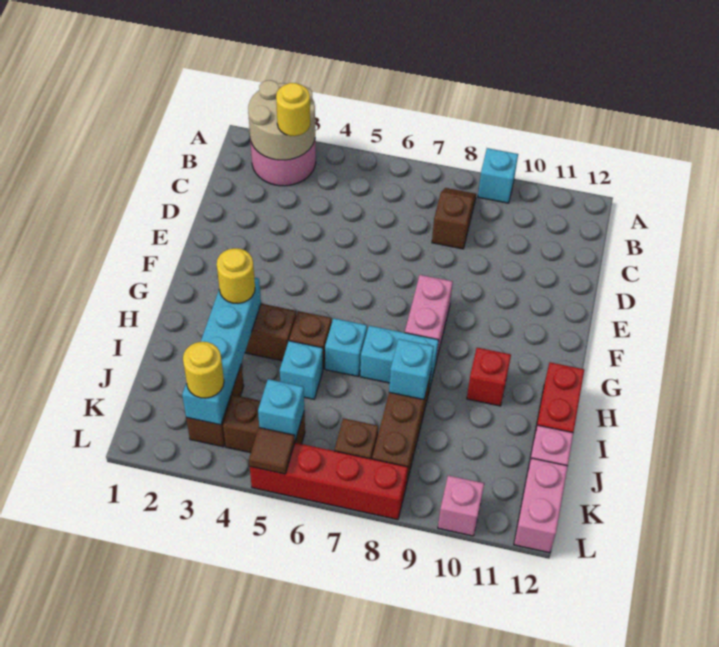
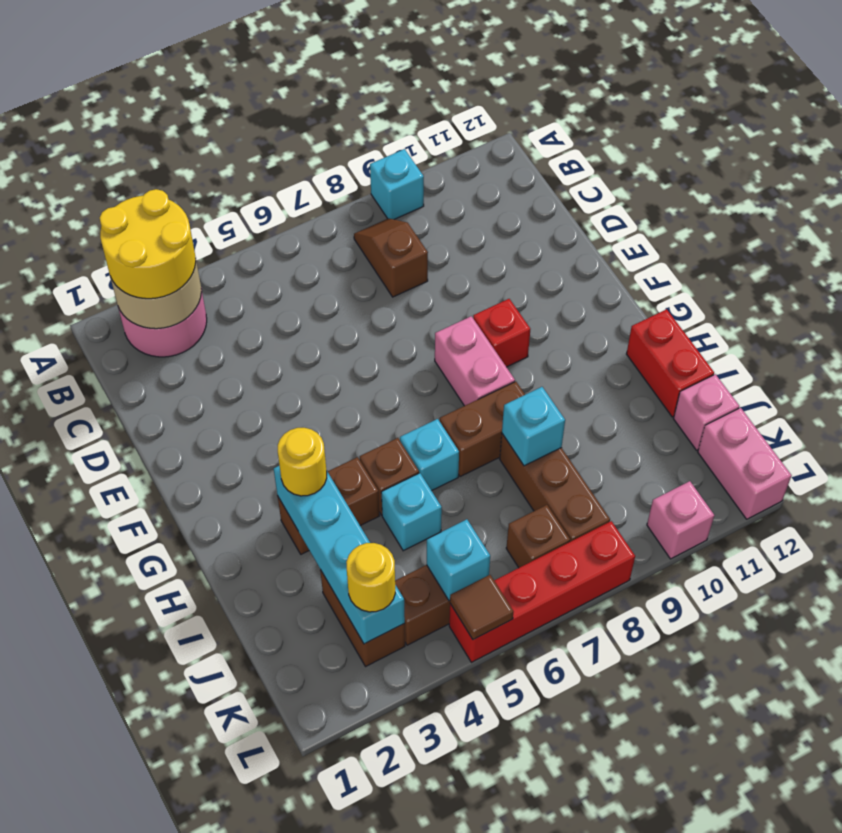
yellow 1x1 round brick [276,83,310,136] -> yellow 2x2 round brick [100,189,196,299]
cyan 1x2 brick [360,326,439,390] -> brown 1x2 brick [440,382,525,477]
red 1x1 brick [467,348,511,406] -> red 1x1 brick moved to [473,299,530,367]

